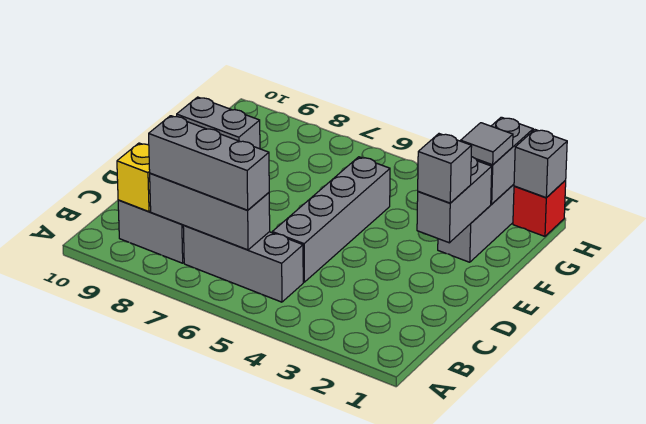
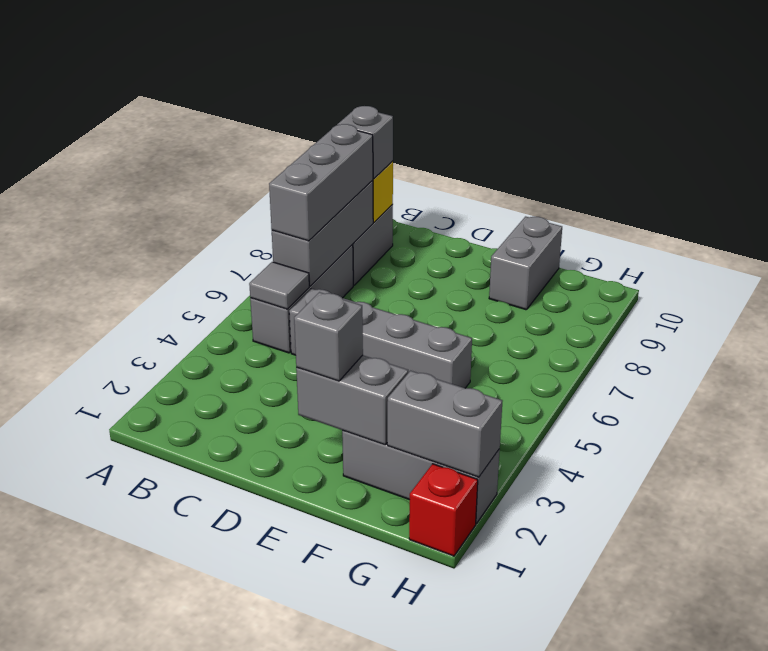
grey 1x1 tile [461,123,513,165] -> grey 1x1 tile moved to [249,262,309,309]
grey 1x1 brick [514,130,567,198] -> grey 1x1 brick moved to [337,106,393,179]

